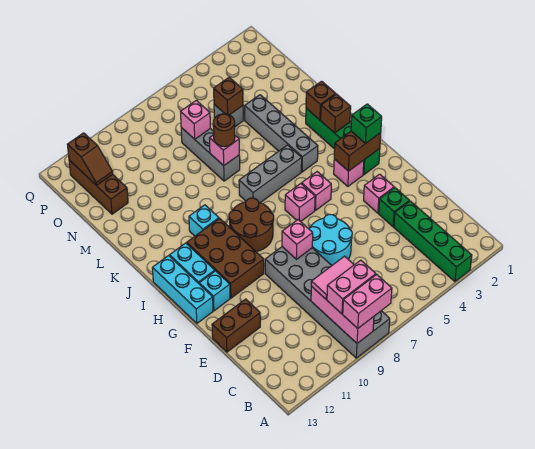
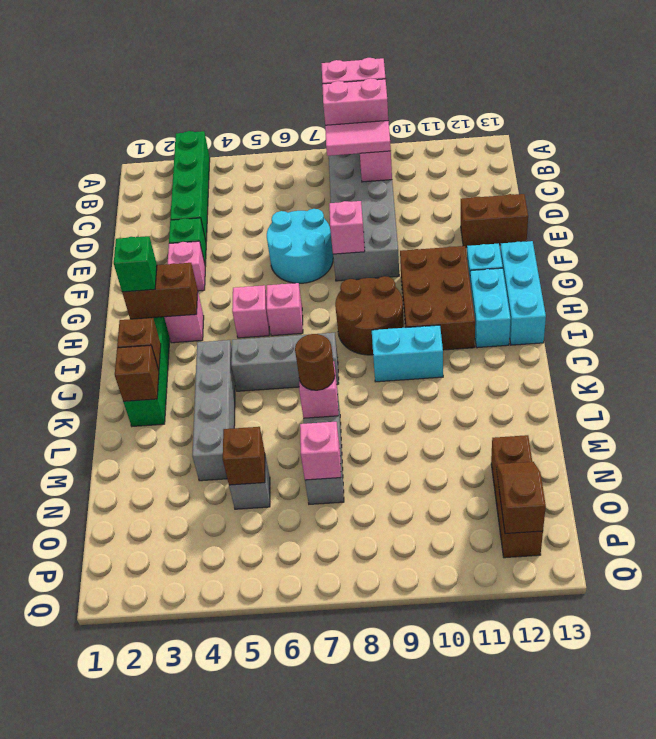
cyan 1x1 brick [189,205,219,236] -> cyan 1x2 brick [372,325,443,382]

